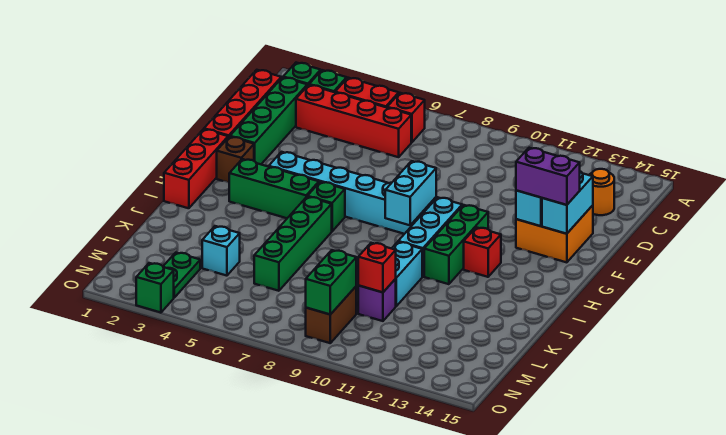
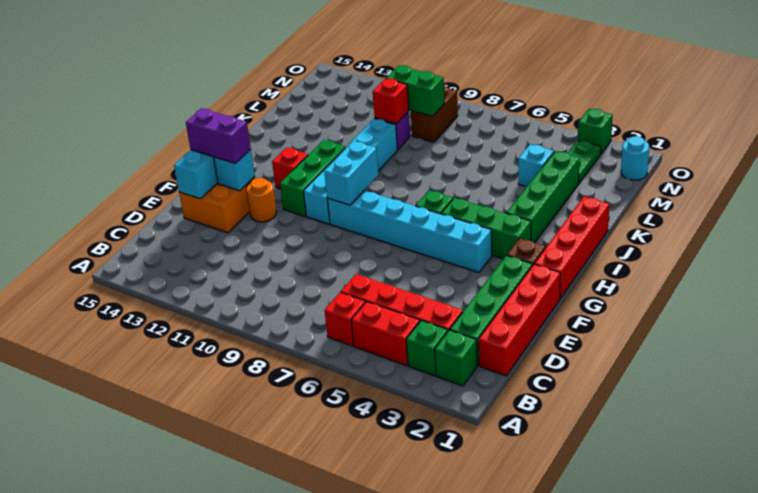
orange 1x1 round brick [589,169,614,215] -> orange 1x1 round brick moved to [246,178,276,222]
red 1x3 brick [164,129,228,208] -> red 1x4 brick [534,197,609,298]
green 1x4 brick [254,197,332,291] -> green 1x4 brick moved to [507,151,579,243]
green 1x2 brick [306,250,356,315] -> green 1x2 brick turned to [386,65,445,116]
none -> cyan 1x1 round brick [621,136,649,180]

